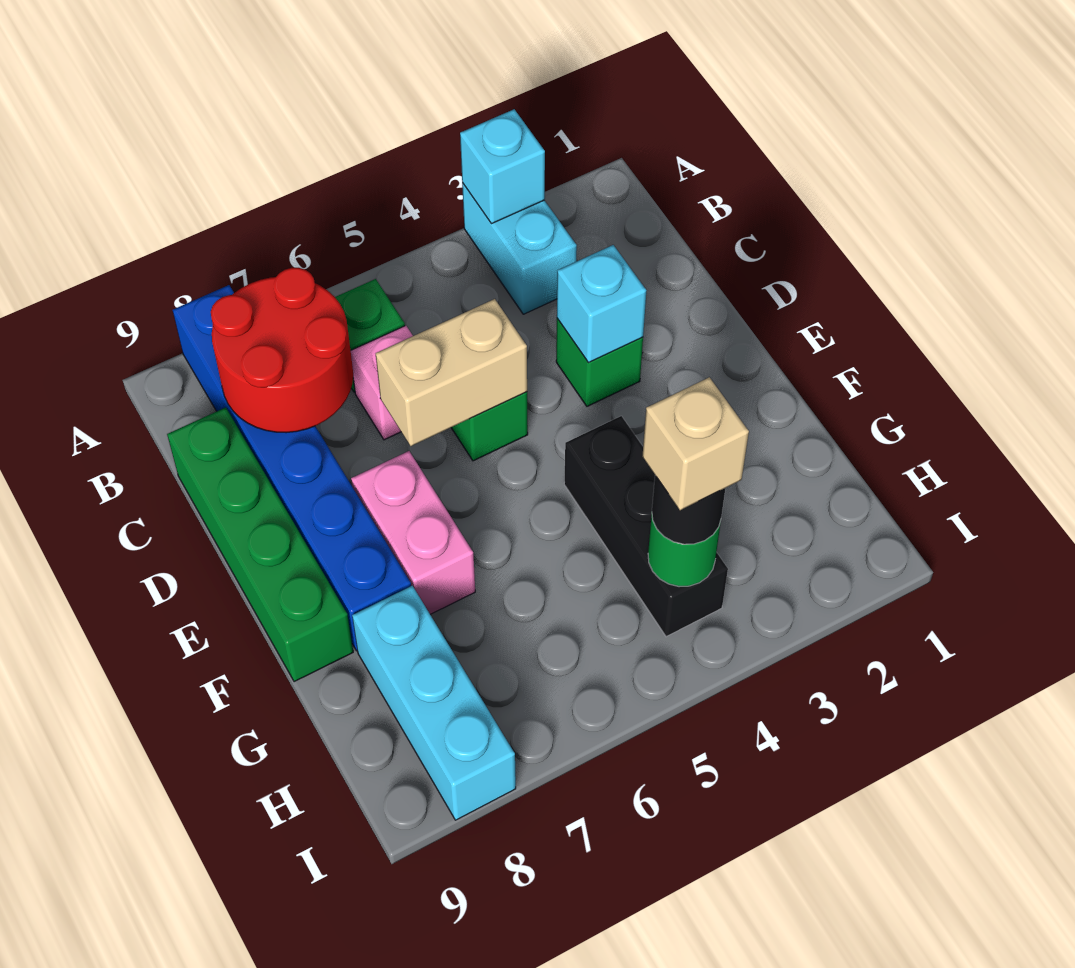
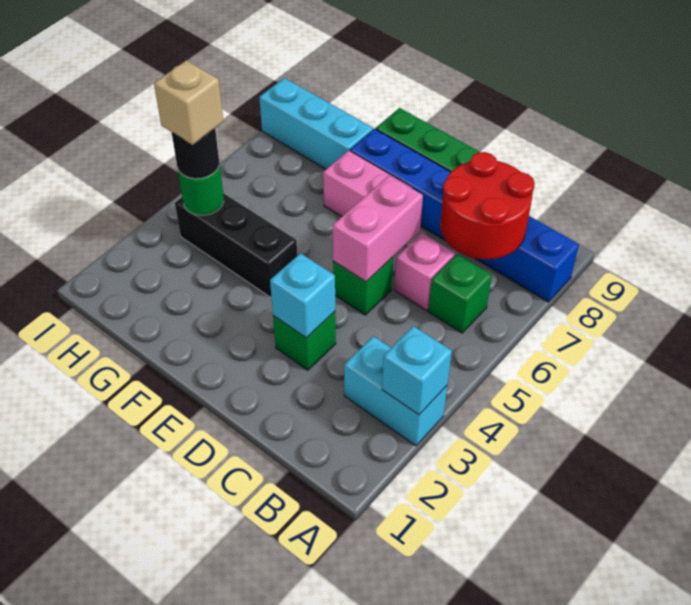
tan 1x2 brick [376,299,527,446] -> pink 1x2 brick [333,175,423,282]

